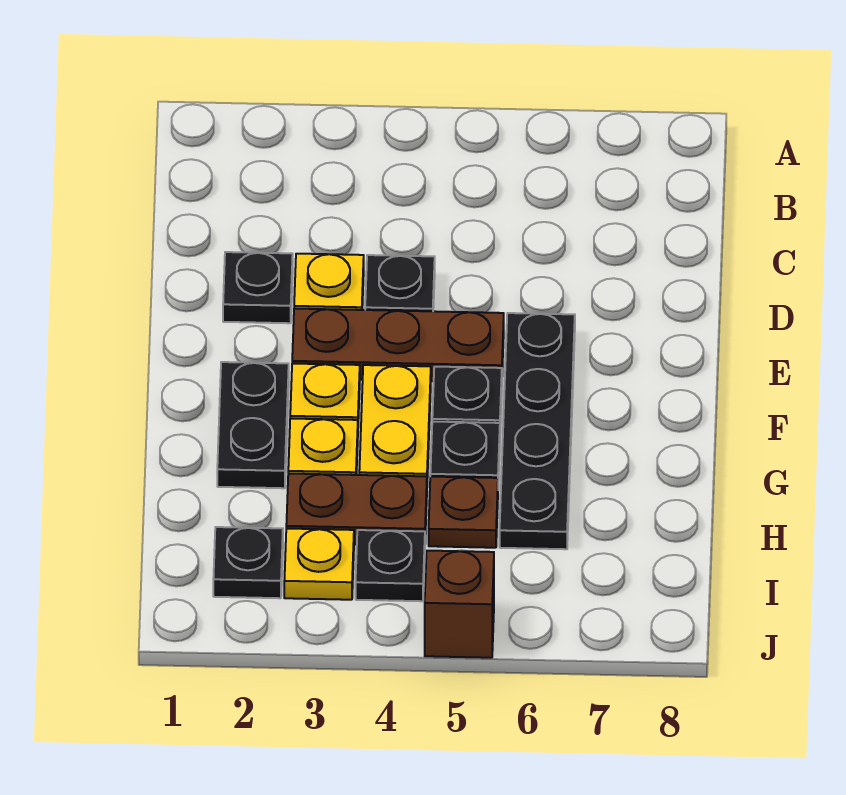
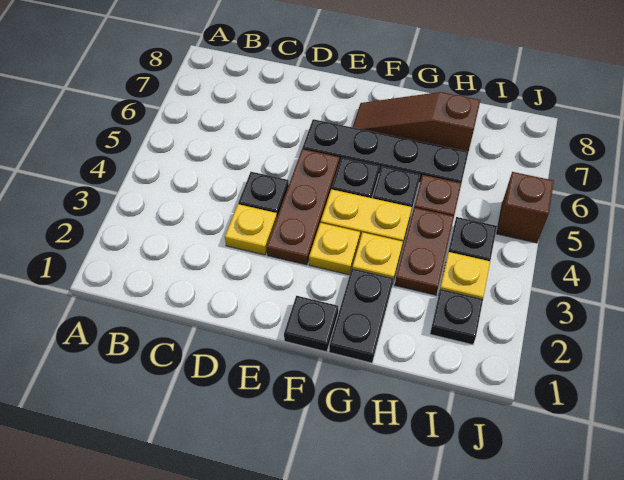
black 1x1 plate [223,252,293,323] -> black 1x1 plate moved to [284,296,338,352]
black 1x2 plate [217,362,289,488] -> black 1x2 plate turned to [329,268,393,363]
none -> brown 1x3 slope [353,92,480,152]

